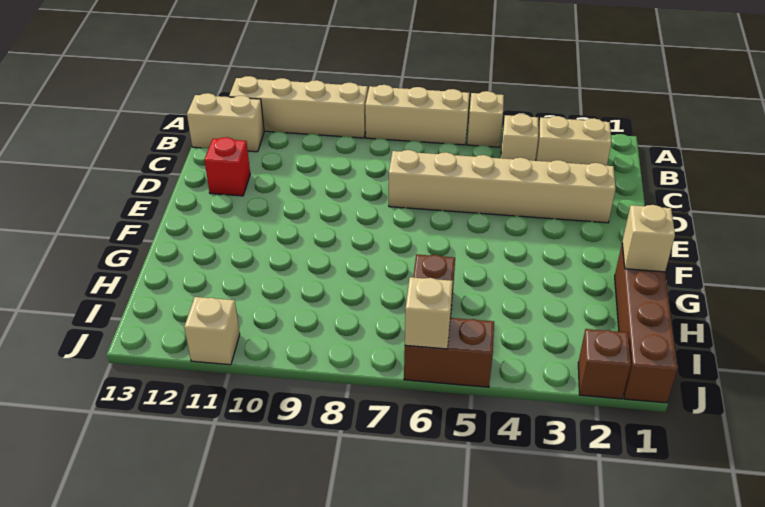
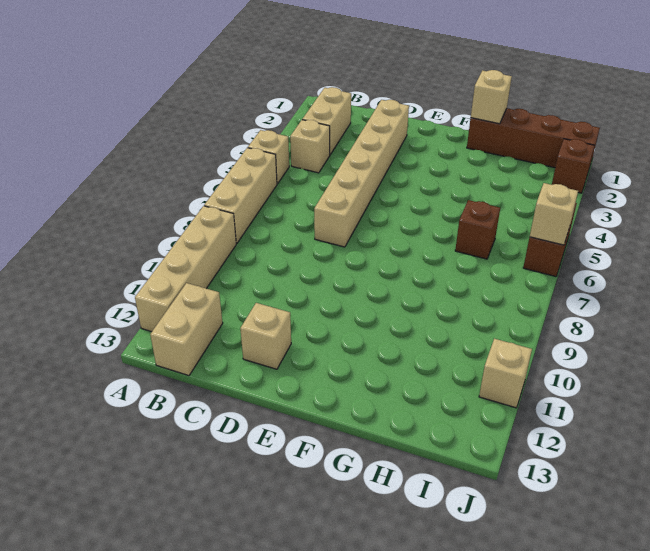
red 1x1 brick [204,137,250,196] -> tan 1x1 brick [240,303,291,369]

